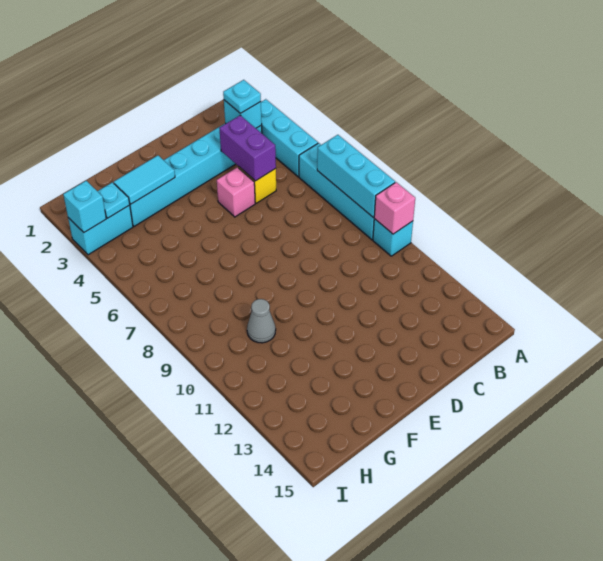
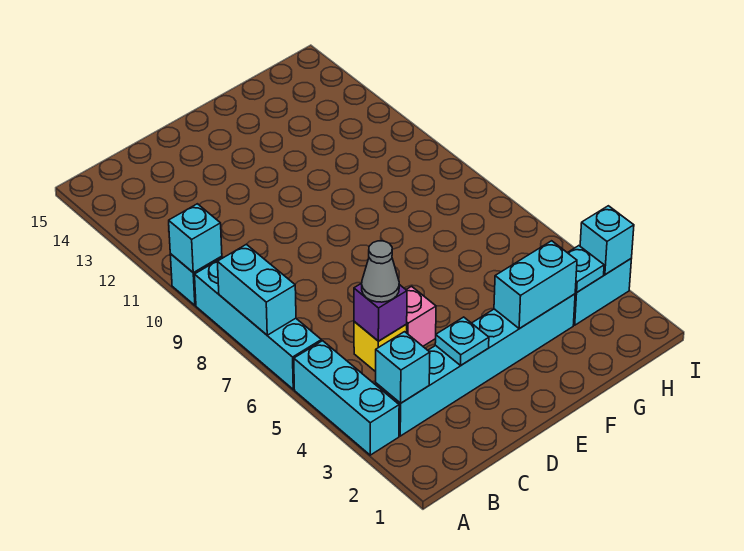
cyan 1x3 brick [317,135,395,218] -> cyan 1x2 brick [218,244,296,335]
pink 1x1 brick [374,182,415,234] -> cyan 1x1 brick [169,204,222,273]
cyan 1x1 plate [223,80,261,114] -> cyan 1x1 plate moved to [435,317,489,365]
purple 1x2 brick [219,115,276,181] -> purple 1x1 brick [354,283,407,341]
cyan 1x2 tile [114,155,175,204] -> cyan 1x2 brick [494,241,577,329]
grey 1x1 cone [247,299,276,343] -> grey 1x1 cone moved to [362,241,399,302]

